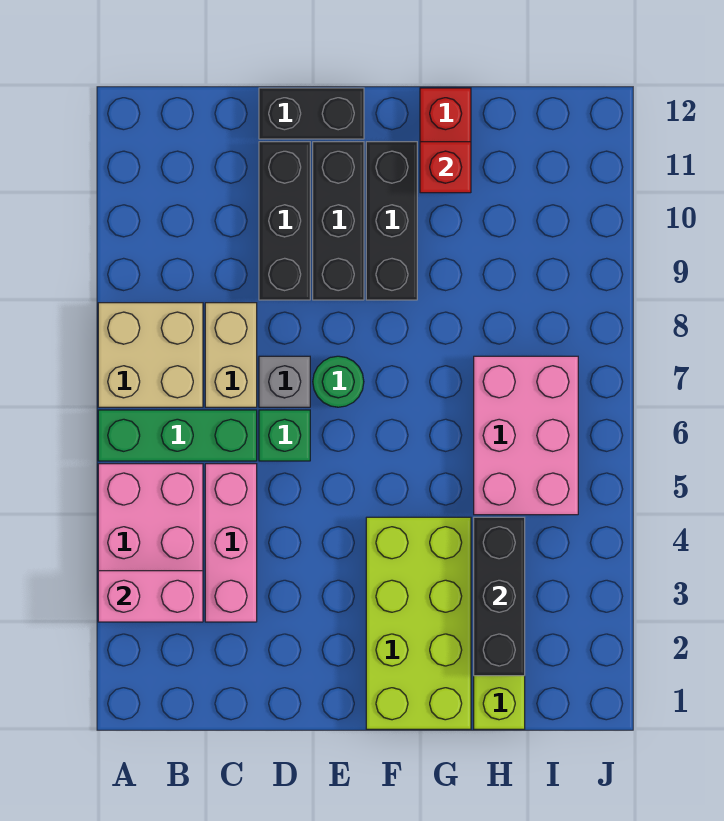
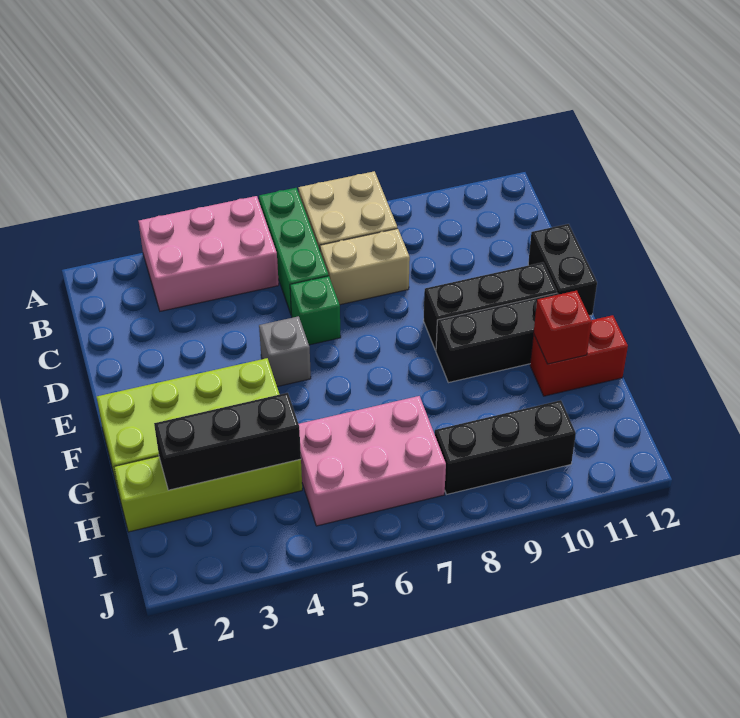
pink 1x2 brick [98,571,203,622] -> none
pink 1x3 brick [205,464,257,622] -> none
grey 1x1 brick [259,356,310,407] -> grey 1x1 brick moved to [259,316,311,387]
black 1x3 brick [259,142,310,300] -> black 1x3 brick moved to [435,400,576,494]
green 1x1 round brick [313,356,364,407] -> none

